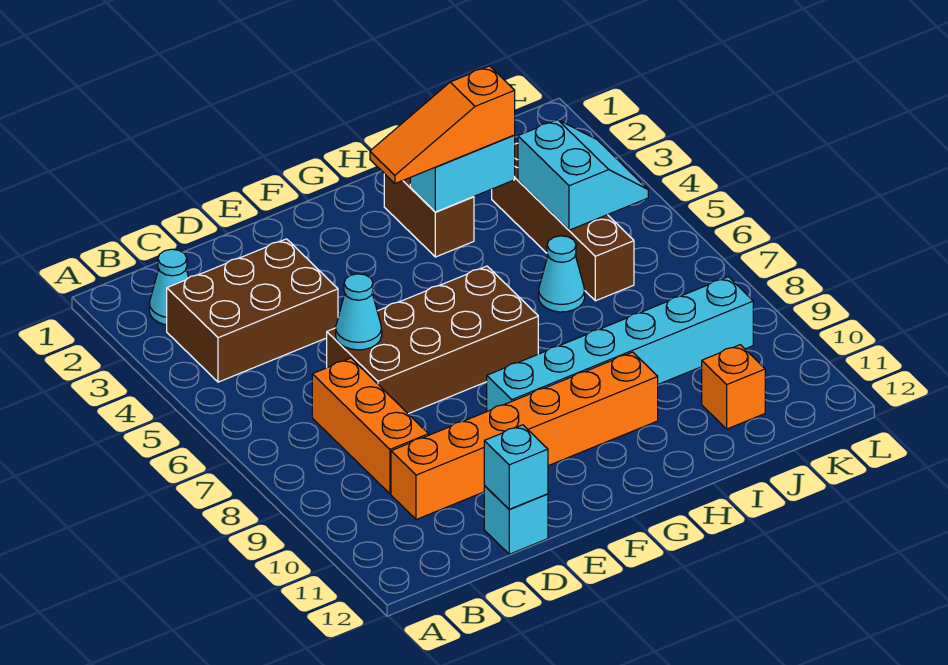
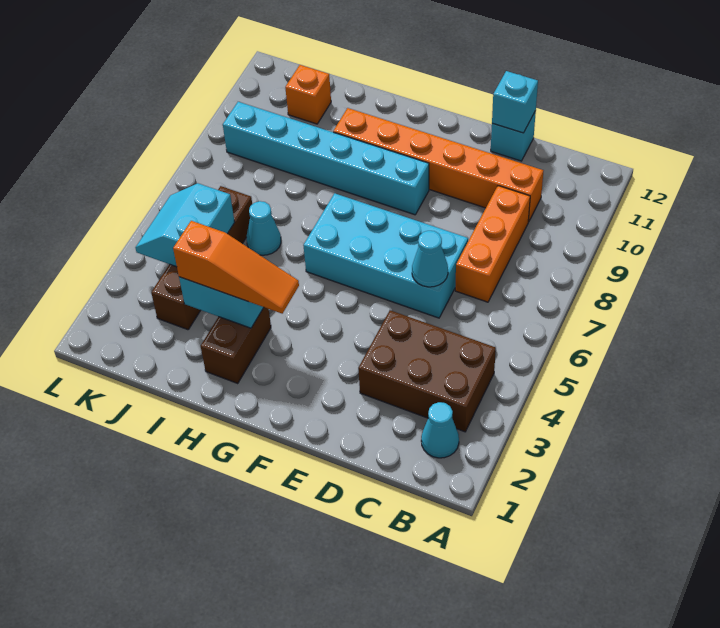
brown 2x4 brick [327,266,538,414] -> cyan 2x4 brick [303,193,468,318]

